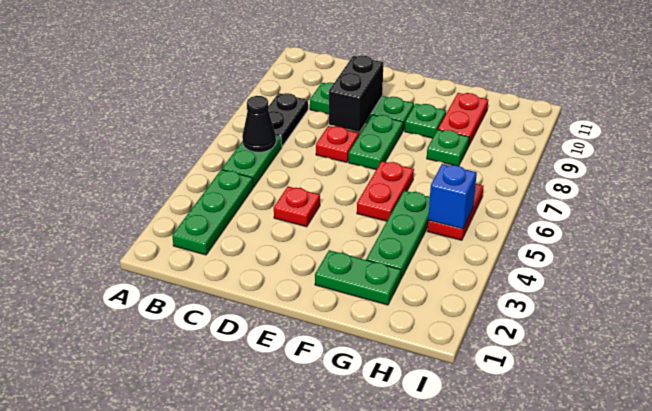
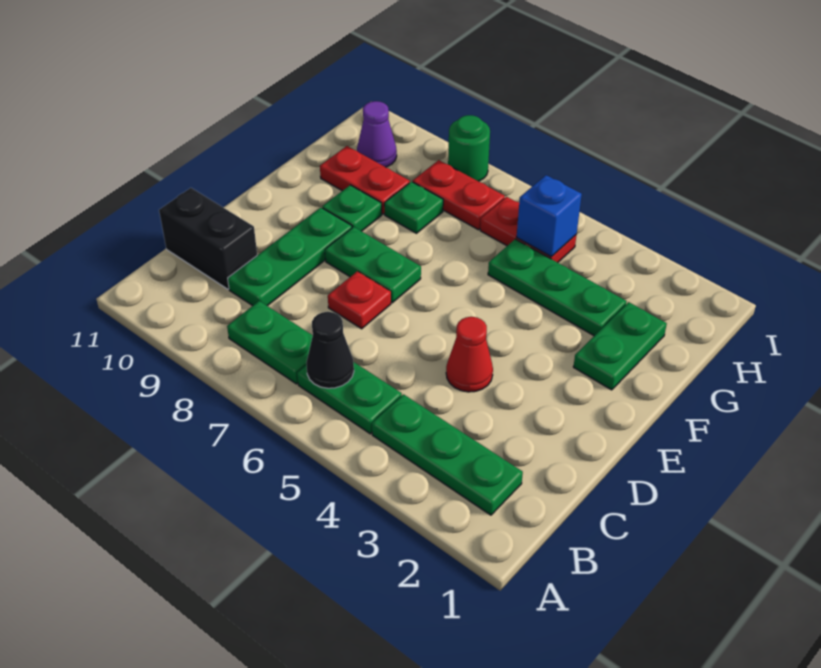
black 1x2 plate [268,93,308,146] -> green 1x2 plate [227,301,313,384]
red 1x1 plate [274,187,320,227] -> red 1x1 cone [446,317,493,392]
black 1x2 brick [329,56,383,132] -> black 1x2 brick moved to [159,188,257,289]
red 1x2 plate [357,161,414,221] -> red 1x2 plate moved to [413,160,505,230]
none -> purple 1x1 cone [357,101,397,167]
none -> green 1x1 round brick [448,115,490,181]

